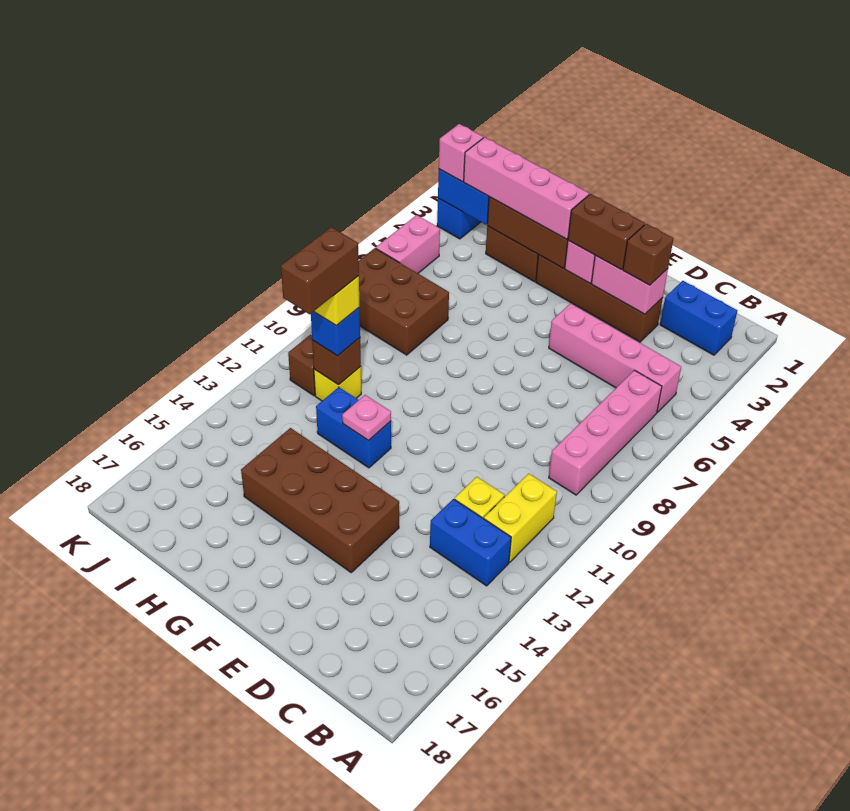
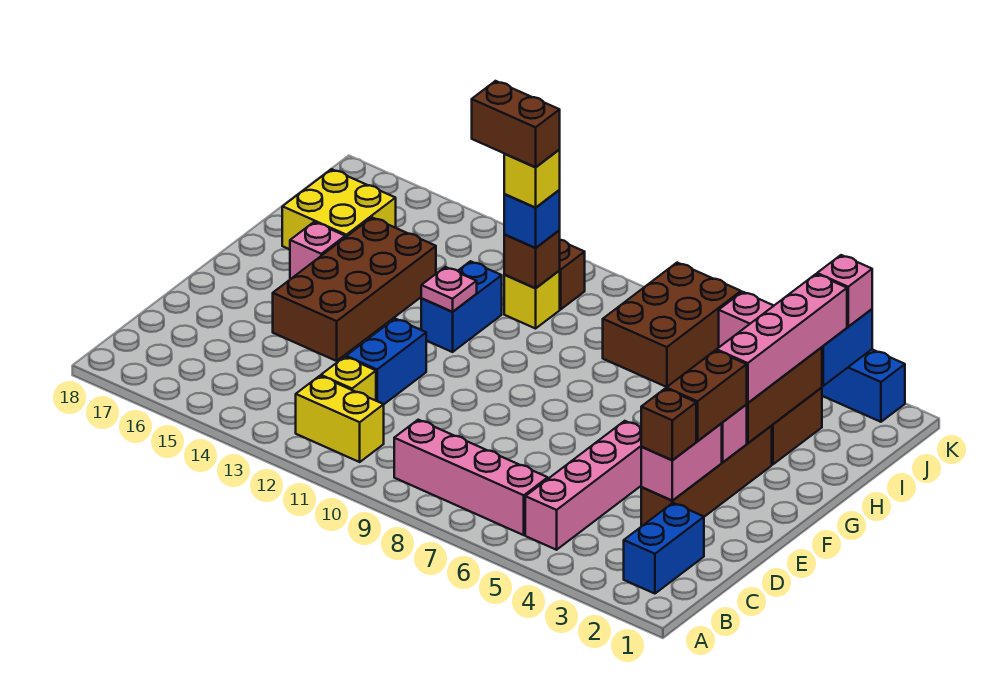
blue 1x2 brick [430,499,511,586] -> blue 1x2 brick moved to [346,319,426,404]
none -> pink 1x1 brick [290,222,345,279]
none -> yellow 2x2 brick [282,169,396,249]

